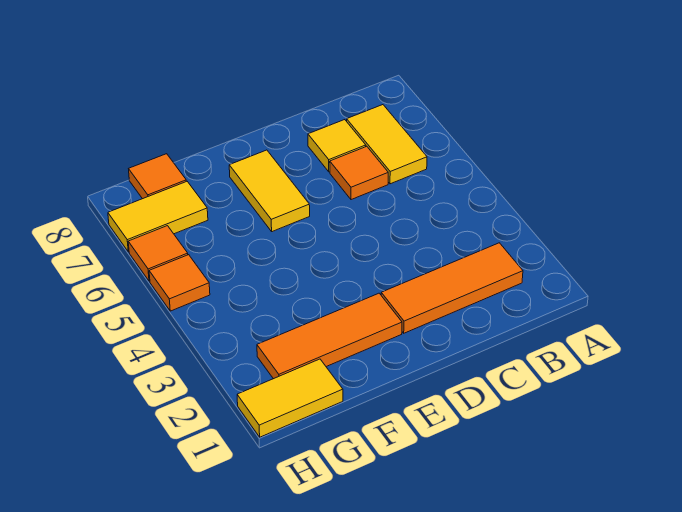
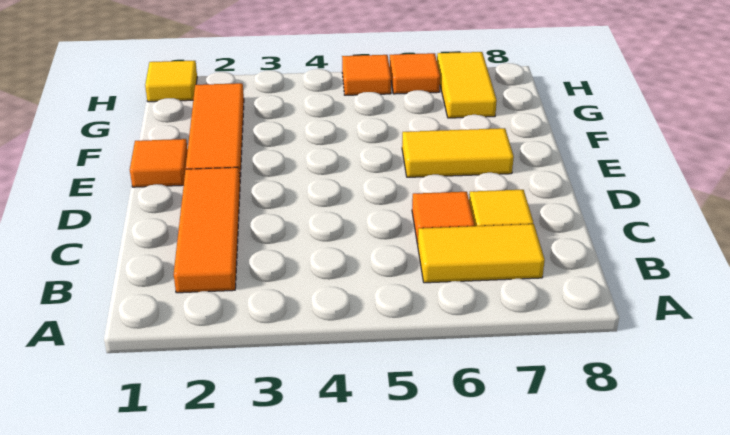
yellow 1x2 tile [237,359,343,437] -> yellow 1x1 tile [145,61,197,102]
orange 1x1 tile [129,154,186,199] -> orange 1x1 tile moved to [130,139,188,187]

